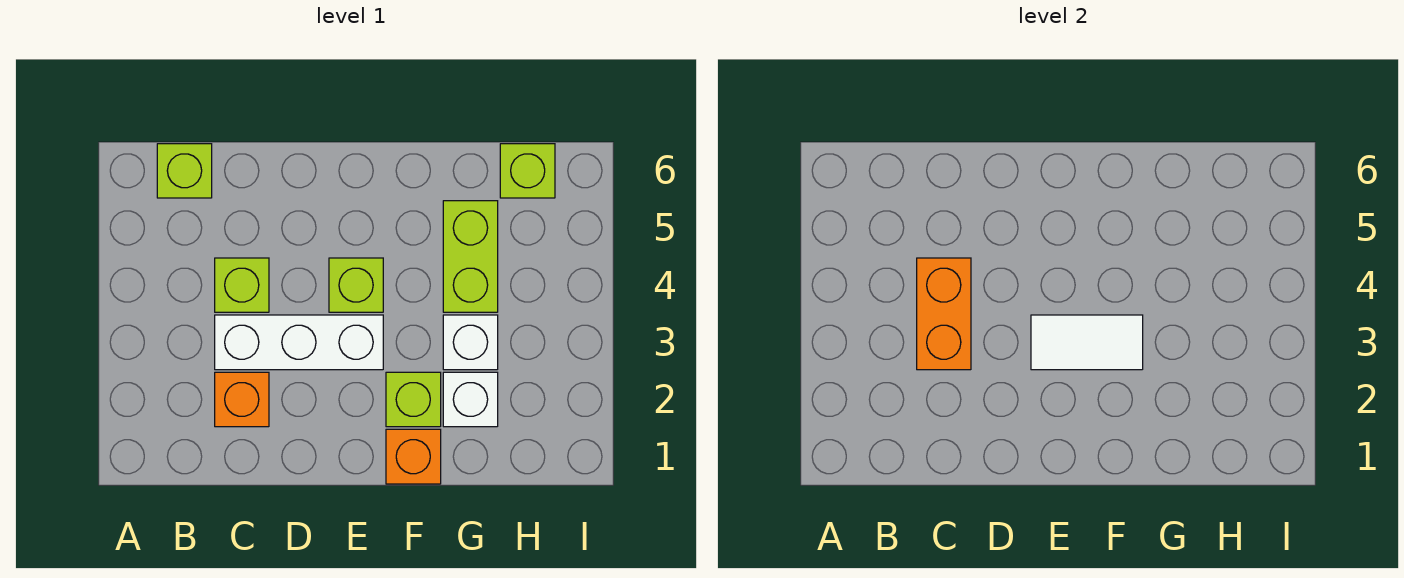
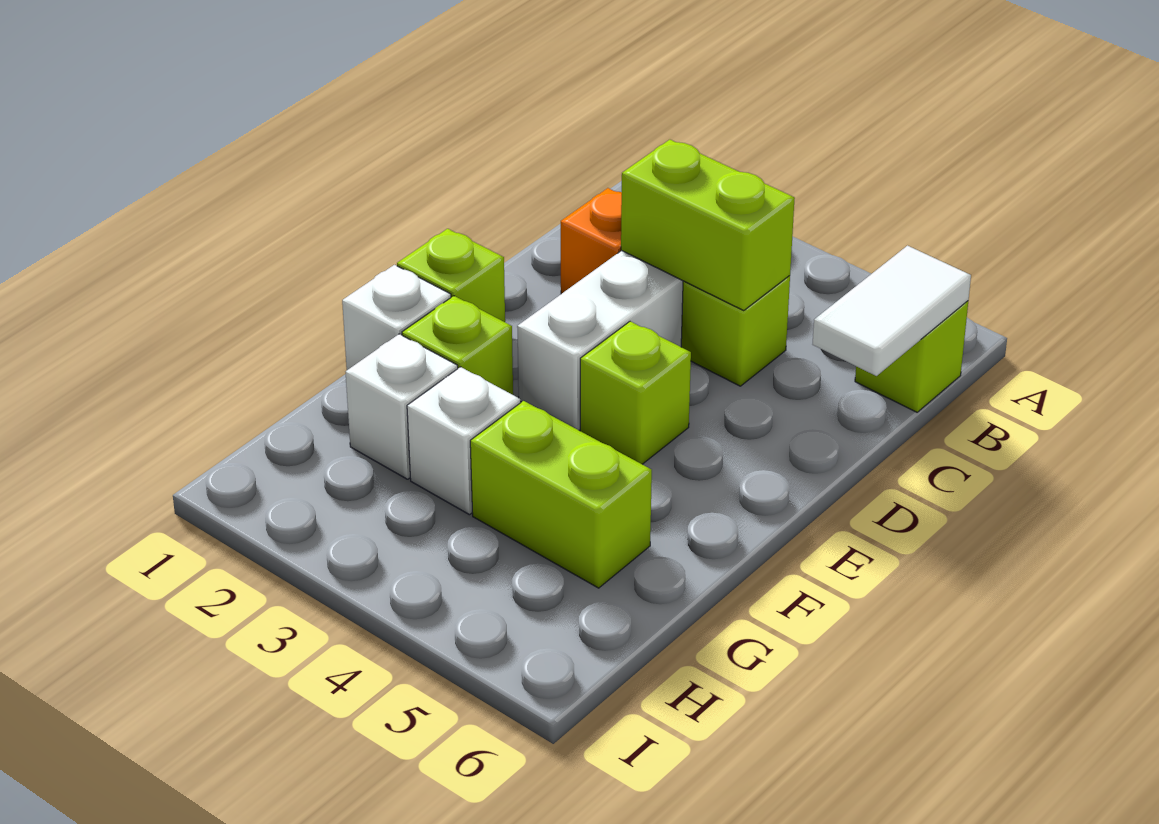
orange 1x2 brick [917,258,971,370] -> lime 1x2 brick [621,140,795,310]
white 1x2 tile [1031,315,1143,370] -> white 1x2 tile moved to [812,246,971,376]
orange 1x1 brick [386,429,441,484] -> white 1x1 brick [342,265,451,370]
lime 1x1 brick [500,144,555,198] -> lime 1x1 brick moved to [397,229,505,322]

